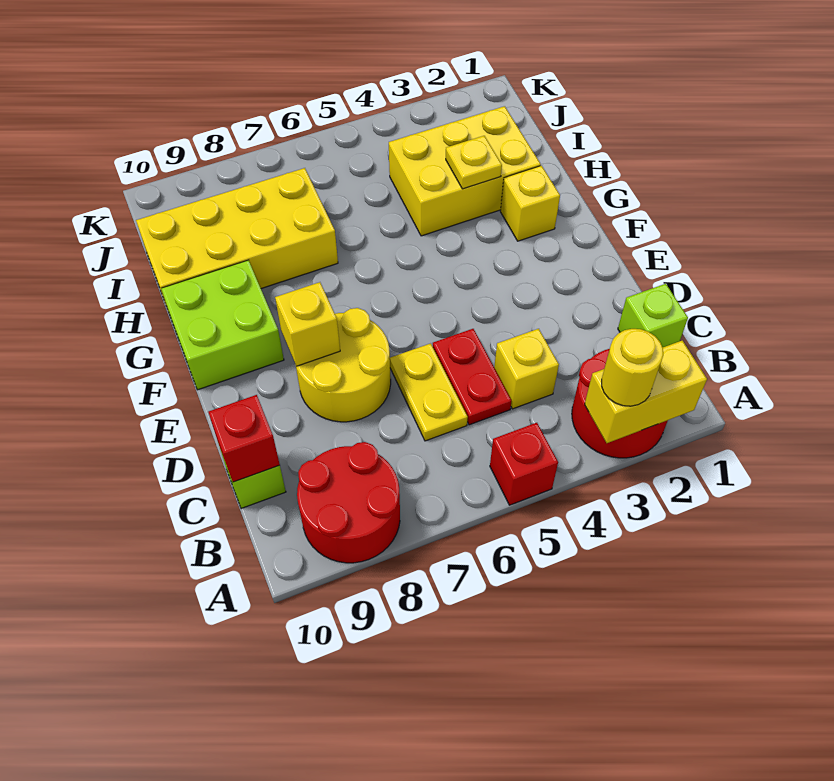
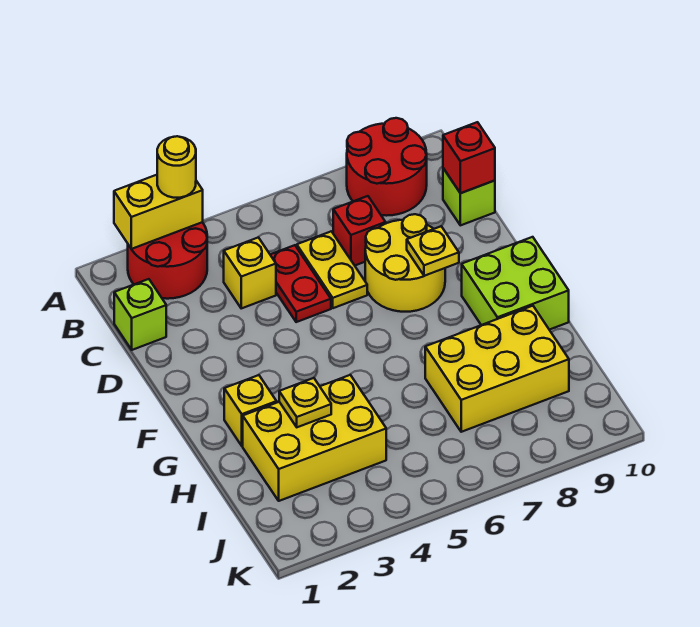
red 1x1 brick [490,423,558,505] -> red 1x1 brick moved to [333,196,386,265]
yellow 1x1 brick [275,282,340,366] -> yellow 1x1 plate [407,226,459,276]
yellow 2x4 brick [136,168,338,309] -> yellow 2x3 brick [425,306,569,432]

